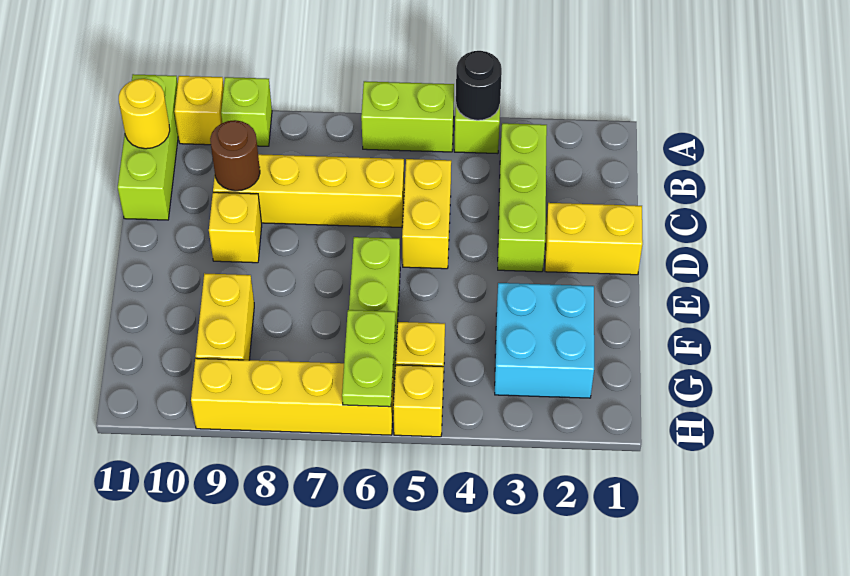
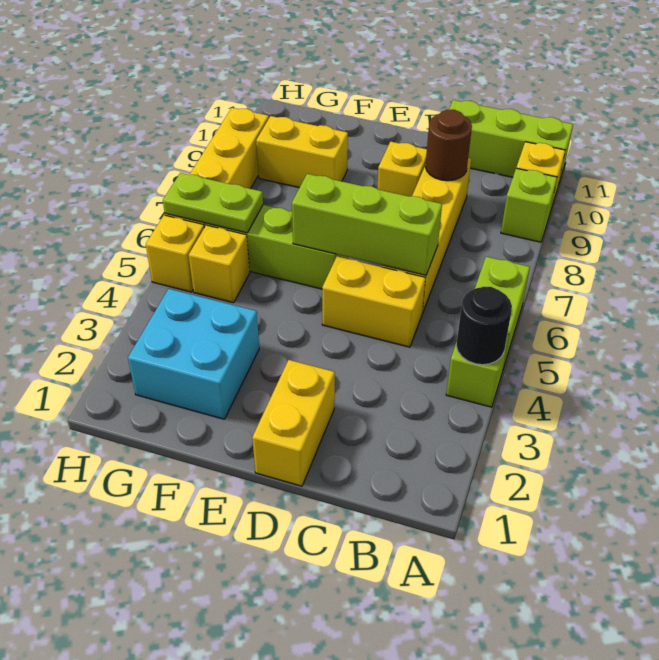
lime 1x3 brick [498,123,547,272] -> lime 1x3 brick moved to [292,174,442,275]
yellow 1x1 round brick [119,79,170,149] -> none

